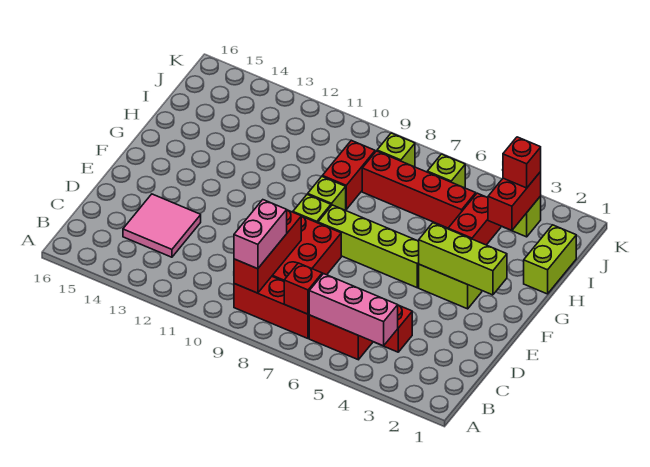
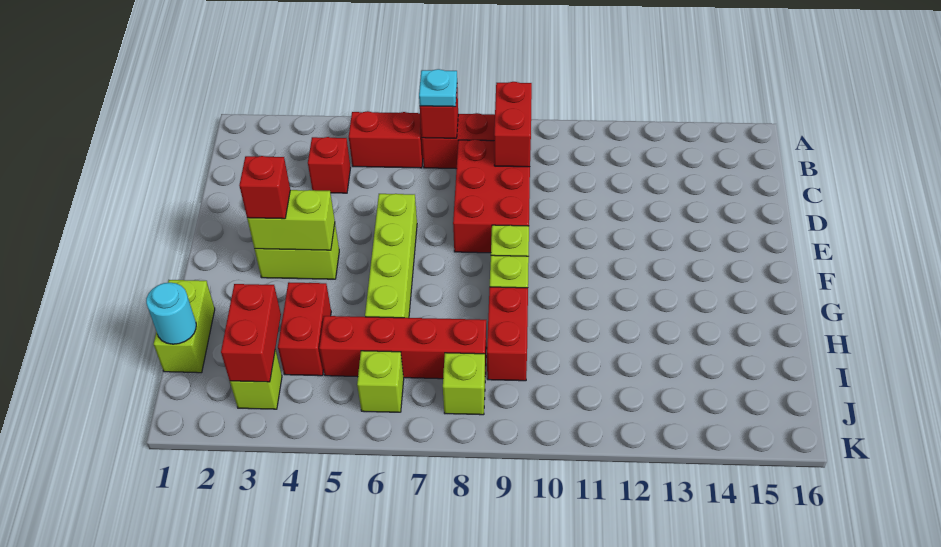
pink 1x3 brick [309,274,398,346] -> none
none -> cyan 1x1 plate [419,69,457,107]
red 1x3 brick [234,210,301,293] -> red 1x2 brick [494,82,532,167]
pink 1x2 brick [234,200,287,269] -> none
pink 2x2 tile [123,194,201,257] -> none
lime 1x3 brick [419,223,507,295] -> lime 1x2 brick [247,190,335,250]
lime 1x4 brick [318,205,419,288] -> lime 1x4 brick turned to [365,194,417,318]
none -> cyan 1x1 round brick [146,283,196,344]
red 1x1 brick [503,137,541,188] -> red 1x1 brick moved to [239,156,290,219]

